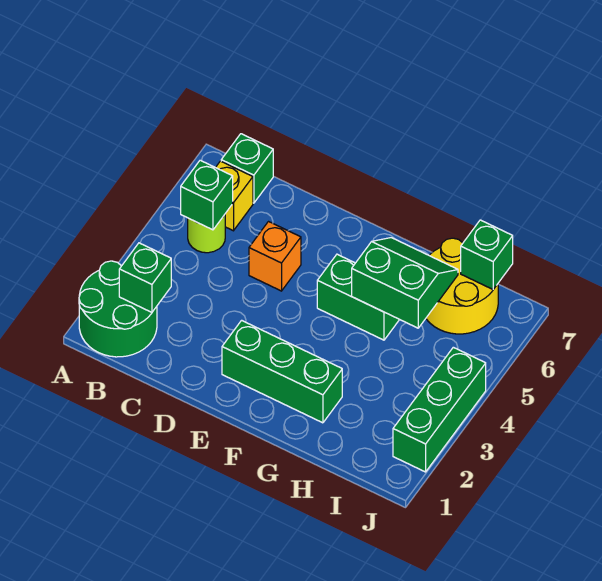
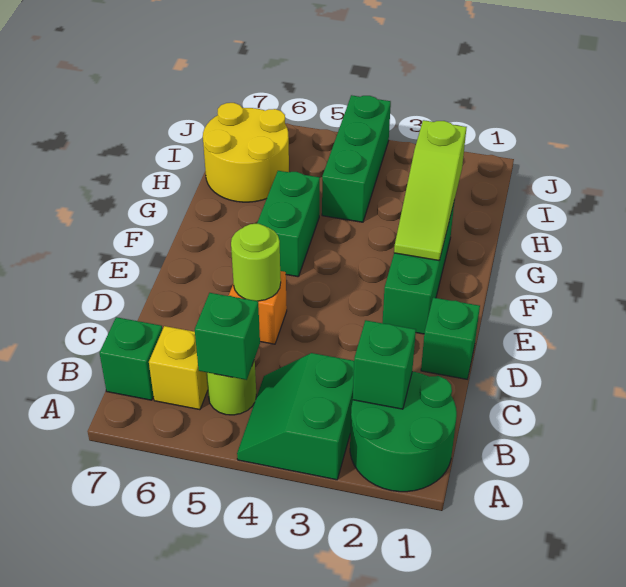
none -> lime 1x1 round brick [231,224,281,301]
none -> lime 1x3 slope [394,120,467,260]
green 2x2 slope [352,238,458,328] -> green 2x2 slope moved to [237,353,354,480]
green 1x1 brick [461,220,513,289] -> green 1x1 brick moved to [421,298,480,379]
green 1x3 brick [393,347,486,472] -> green 1x3 brick turned to [322,95,391,222]

